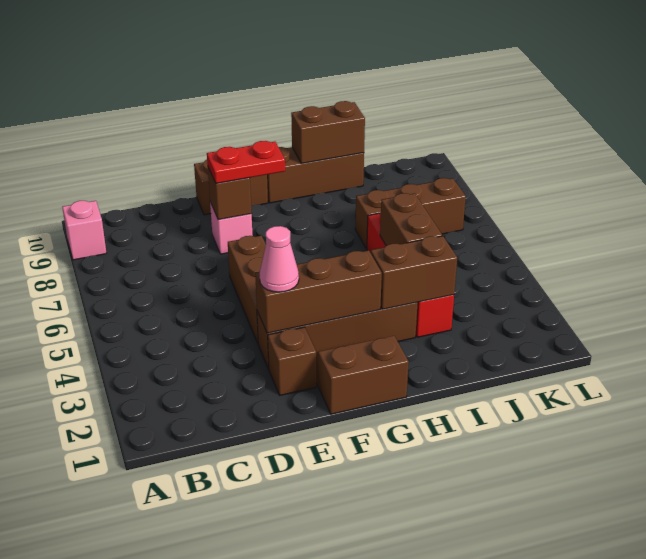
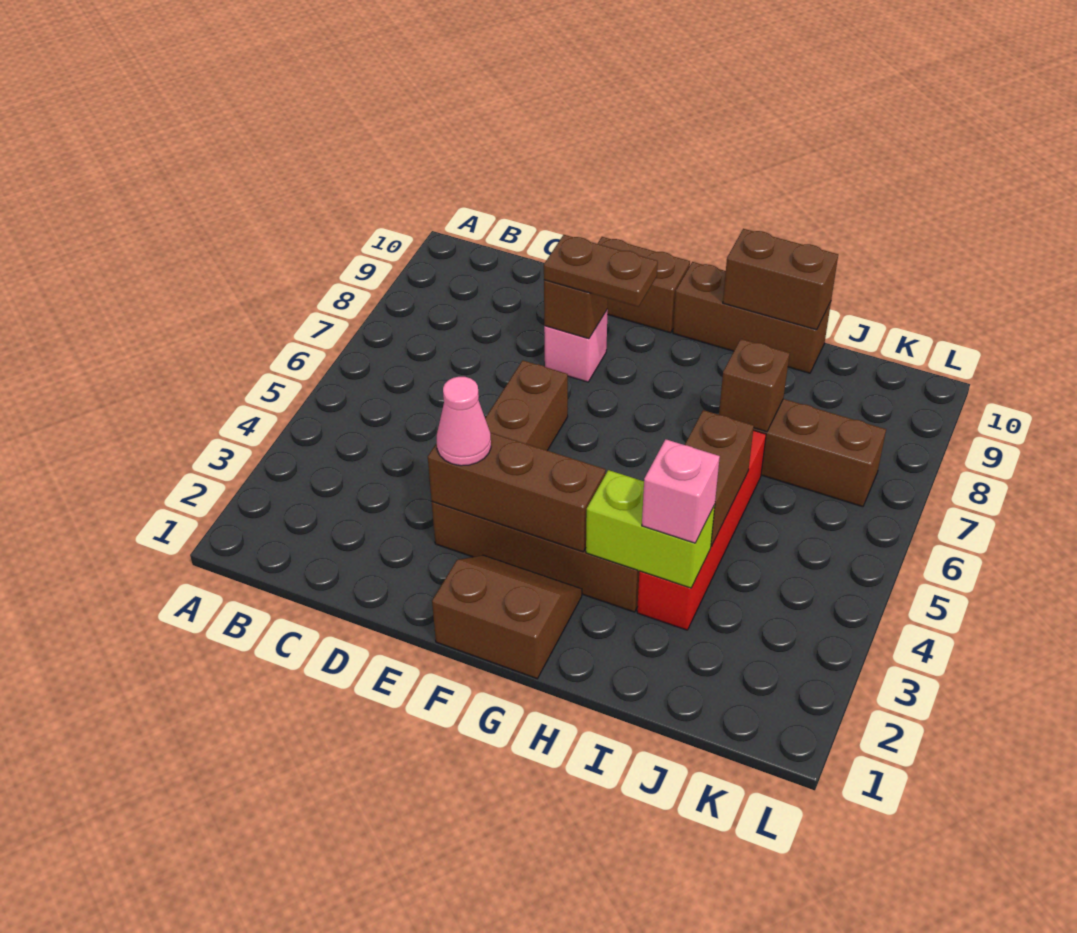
pink 1x1 brick [62,201,106,260] -> pink 1x1 brick moved to [642,439,720,543]
brown 1x1 brick [268,327,316,395] -> brown 1x1 brick moved to [719,339,790,432]
red 1x2 plate [207,141,285,183] -> brown 1x2 plate [544,235,658,307]
brown 1x2 brick [371,236,457,309] -> lime 1x2 brick [586,470,715,588]

